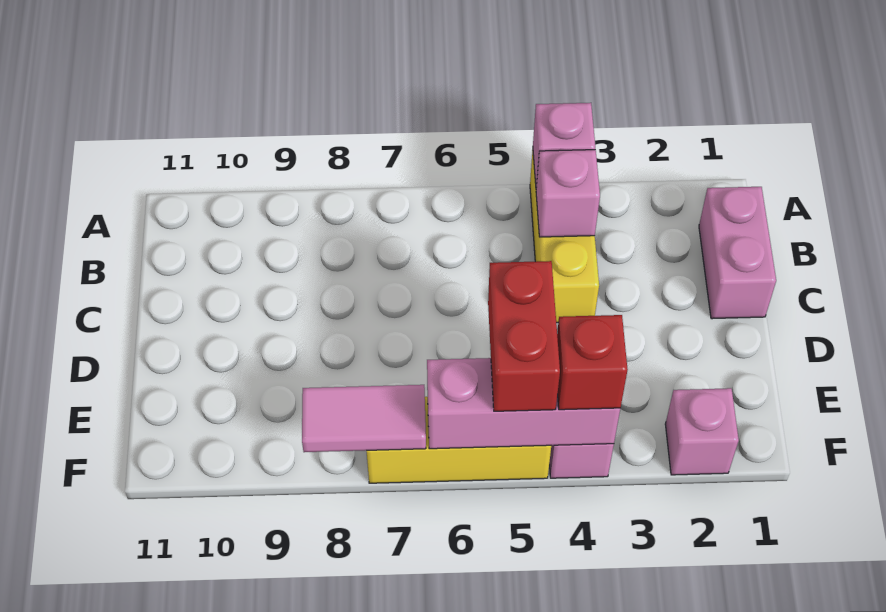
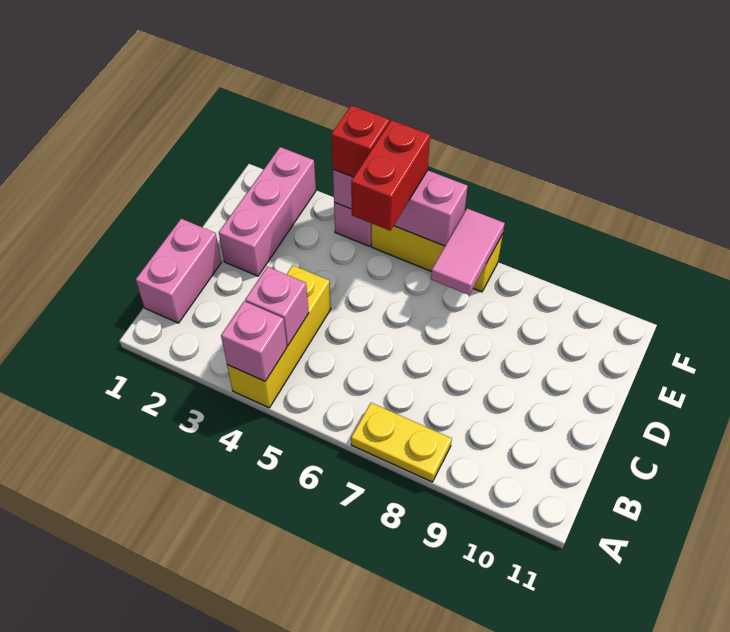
none -> yellow 1x2 plate [351,403,452,482]
pink 1x1 brick [665,388,739,475] -> pink 1x3 brick [219,147,316,276]
pink 1x2 tile [302,385,426,452] -> pink 1x2 tile turned to [431,209,505,295]

